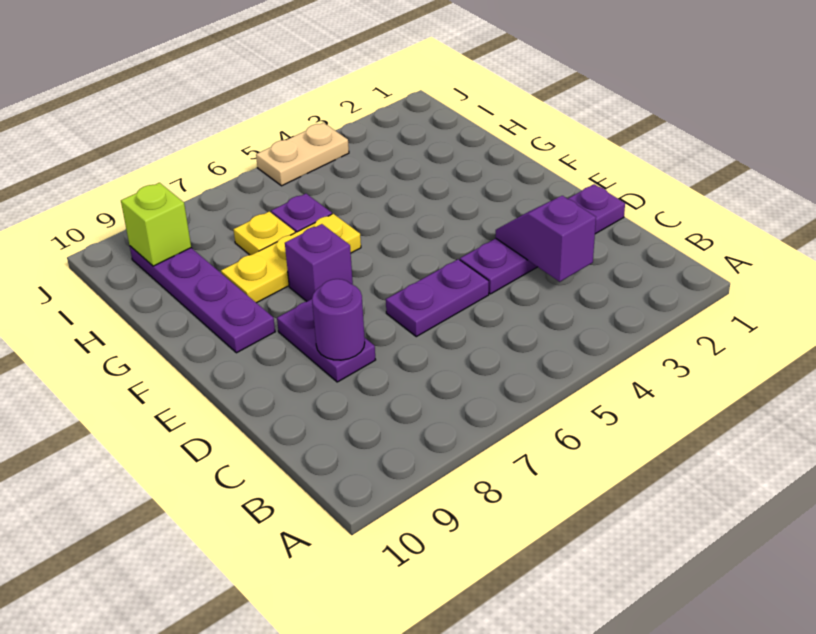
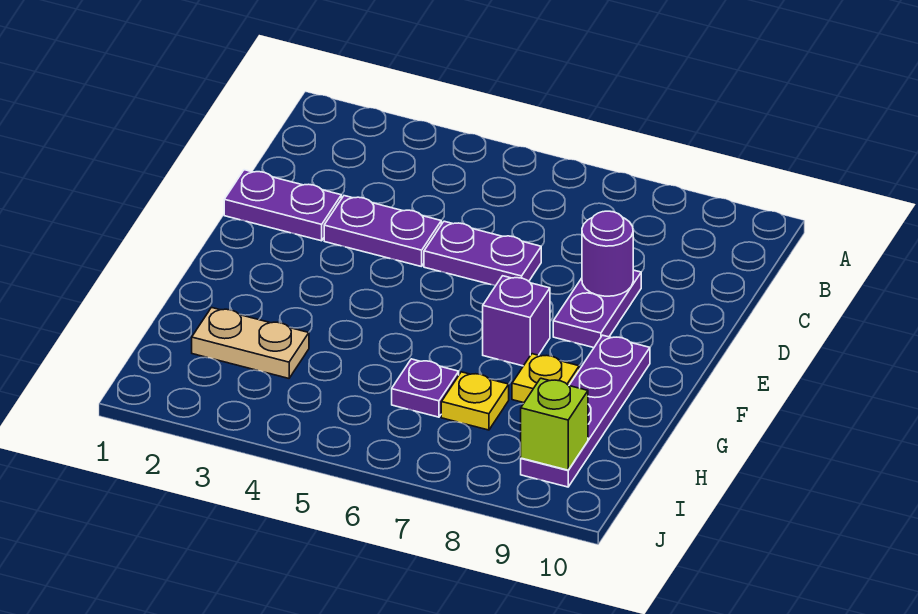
purple 1x2 slope [495,196,596,282] -> none
yellow 1x3 plate [221,214,361,303] -> yellow 1x1 plate [512,354,579,403]
tan 1x2 plate [256,123,349,186] -> tan 1x2 plate moved to [192,308,309,378]

